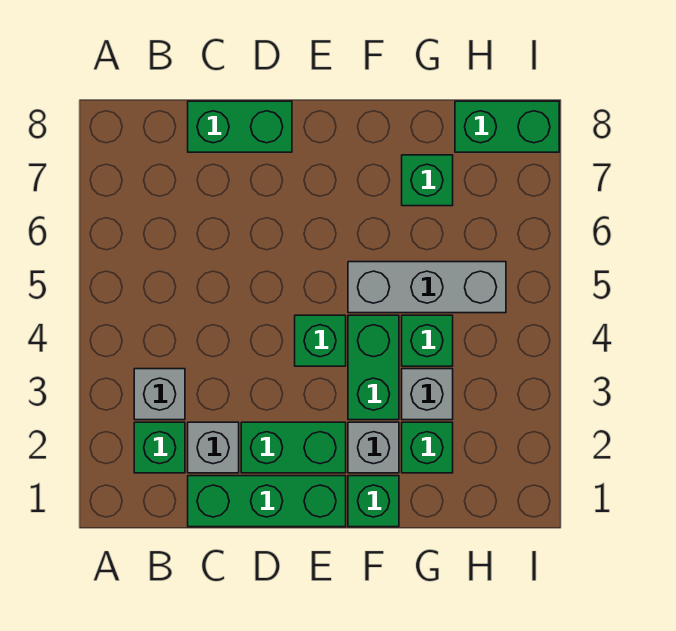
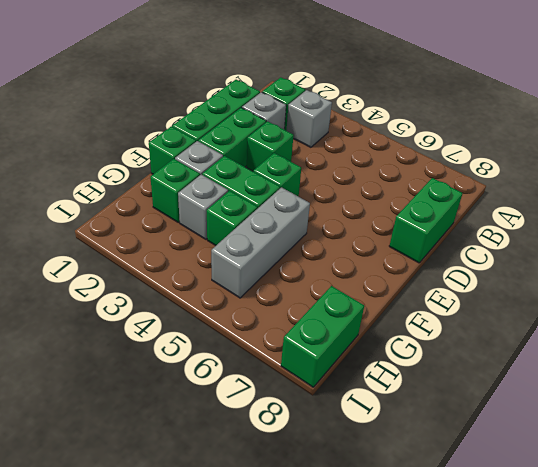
green 1x1 brick [402,155,453,206] -> green 1x1 brick moved to [247,121,293,171]

